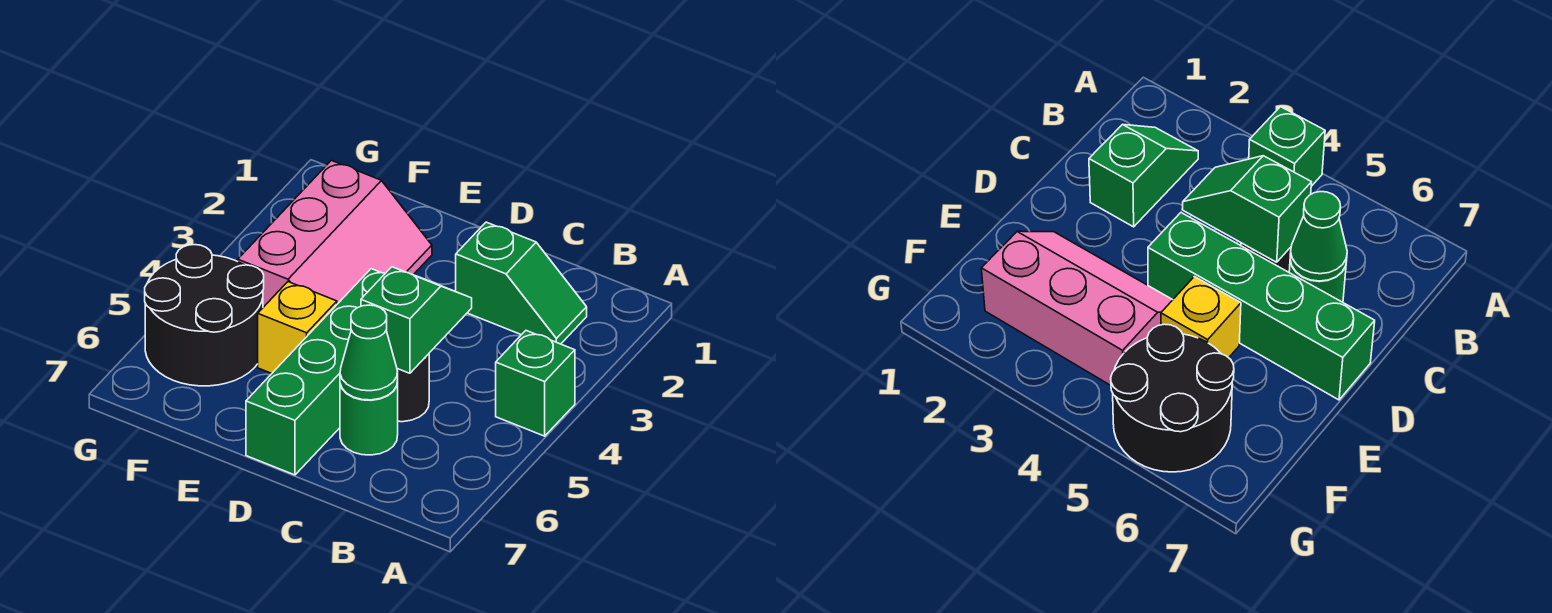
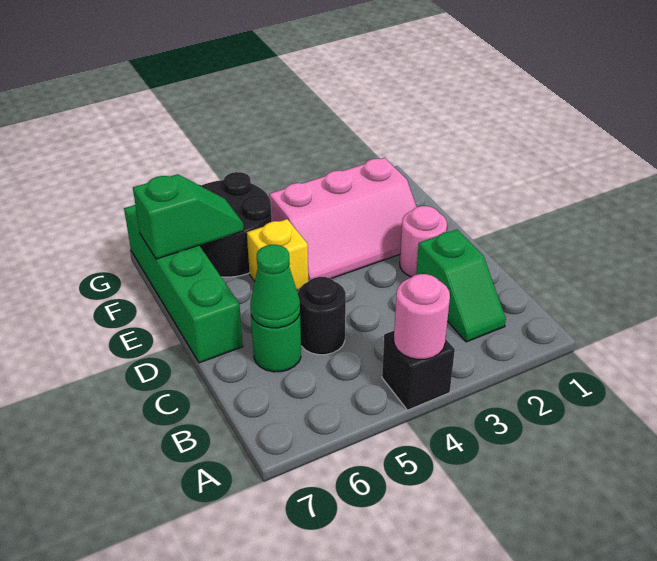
green 1x1 brick [496,331,575,436] -> black 1x1 brick [382,331,455,410]
none -> pink 1x1 round brick [394,274,450,359]
green 1x2 slope [361,267,472,373] -> green 1x2 slope moved to [133,174,244,259]
none -> pink 1x1 round brick [400,206,447,277]
green 1x4 brick [246,269,385,475] -> green 1x4 brick turned to [124,205,243,363]

